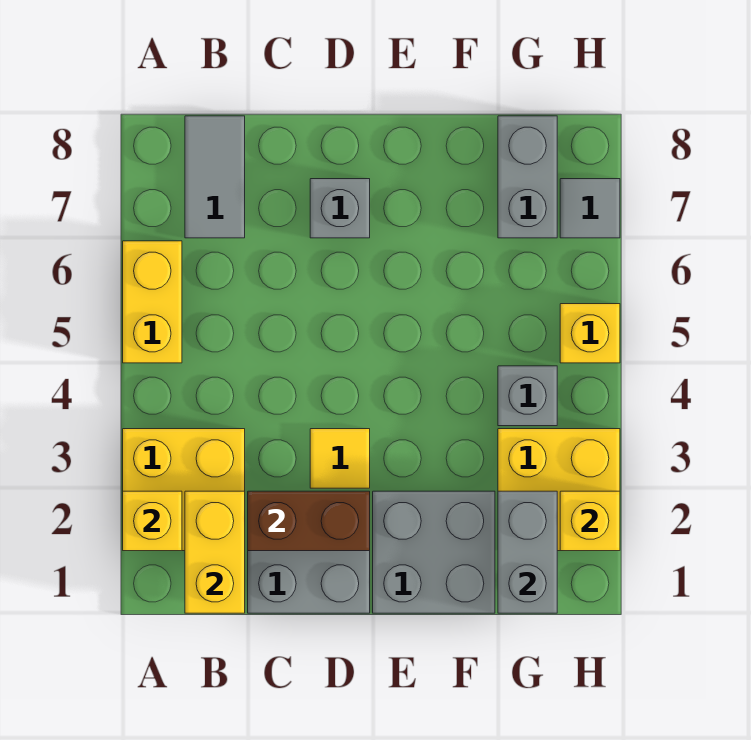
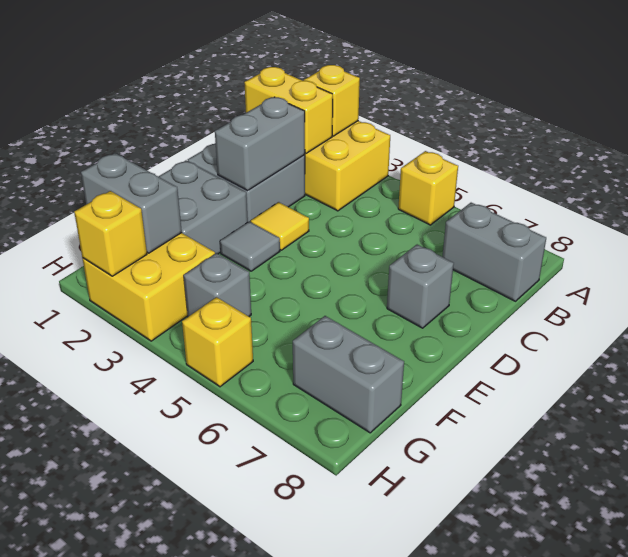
yellow 1x2 brick [123,241,182,363] -> yellow 1x1 brick [398,151,458,225]
grey 1x2 tile [185,116,245,238] -> grey 1x2 brick [443,203,546,301]
brown 1x2 brick [248,491,370,551] -> grey 1x2 brick [215,97,305,190]
grey 1x1 tile [560,179,620,238] -> grey 1x1 tile moved to [220,221,280,271]

